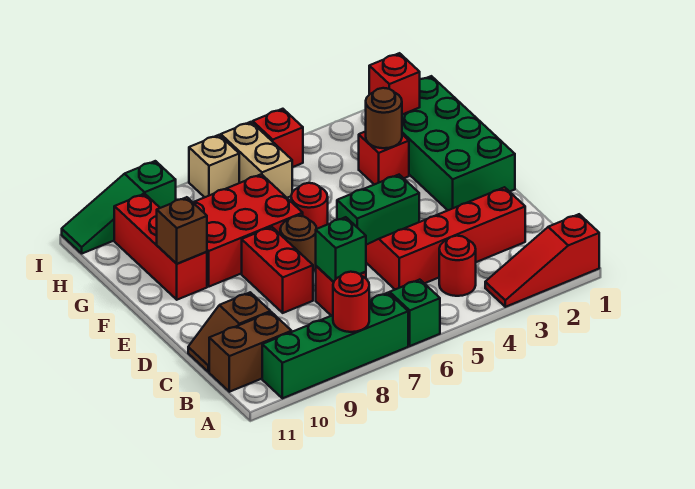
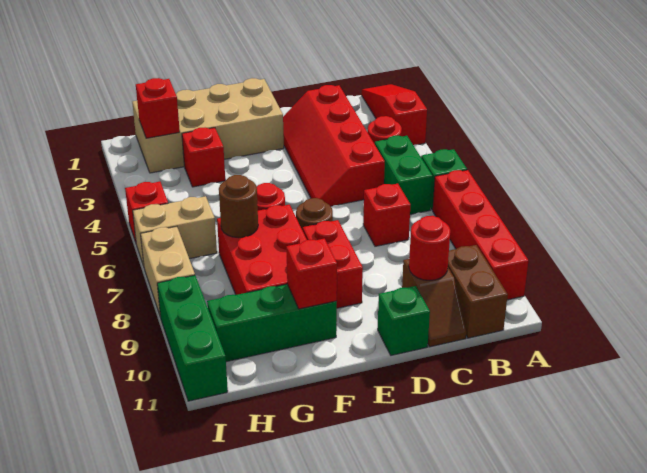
red 1x3 slope [485,214,599,307] -> red 1x3 slope turned to [362,84,427,145]
green 1x4 brick [262,293,408,398] -> red 1x4 brick [433,170,529,300]
red 1x1 round brick [333,272,369,332] -> red 1x1 round brick moved to [409,216,450,281]
green 1x1 brick [316,217,366,282] -> green 1x1 brick moved to [378,286,430,355]
red 1x2 brick [242,227,313,313] -> red 1x2 brick turned to [303,220,363,308]
green 2x4 brick [402,76,515,210] -> tan 2x4 brick [132,78,284,173]
green 1x2 brick [337,175,419,245] -> green 1x2 brick moved to [375,136,432,214]
red 1x3 brick [114,194,207,300] -> green 1x3 brick [207,284,337,362]
brown 1x1 brick [157,197,207,264] -> red 1x1 brick [286,239,337,309]
brown 1x1 round brick [366,88,402,148] -> brown 1x1 round brick moved to [219,175,258,238]
tan 1x1 brick [189,135,239,197] -> tan 1x2 brick [140,226,195,317]
green 1x3 slope [62,161,176,253] -> green 1x3 brick [157,275,228,401]

